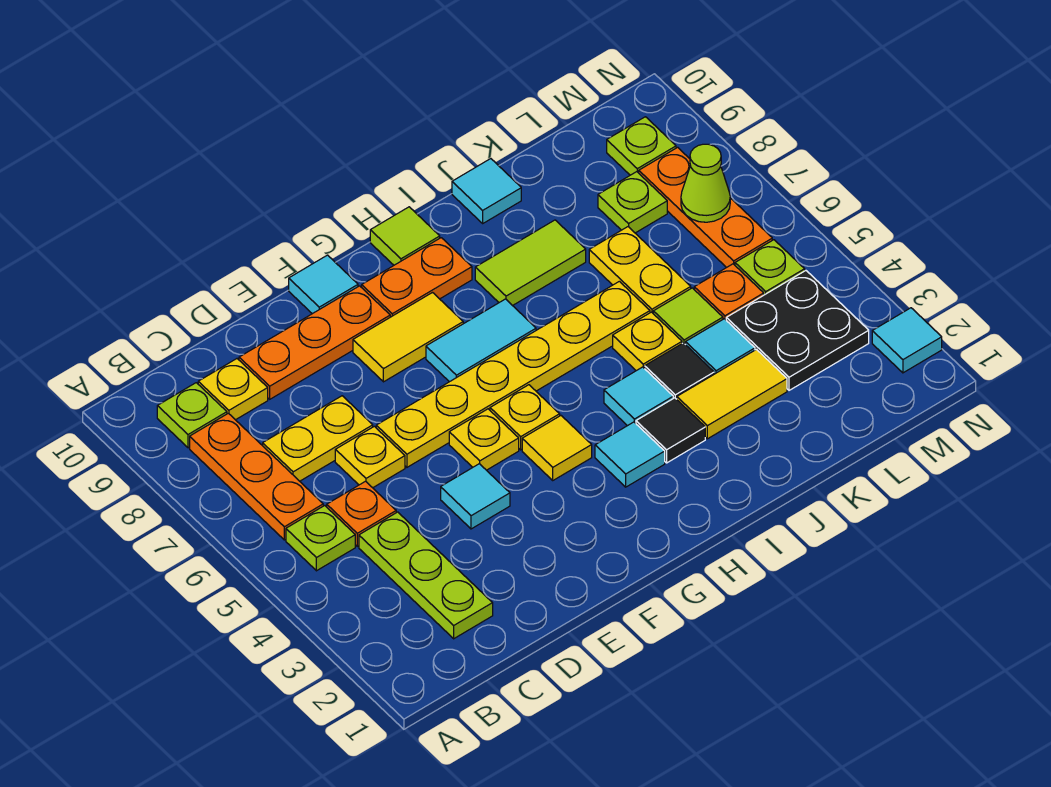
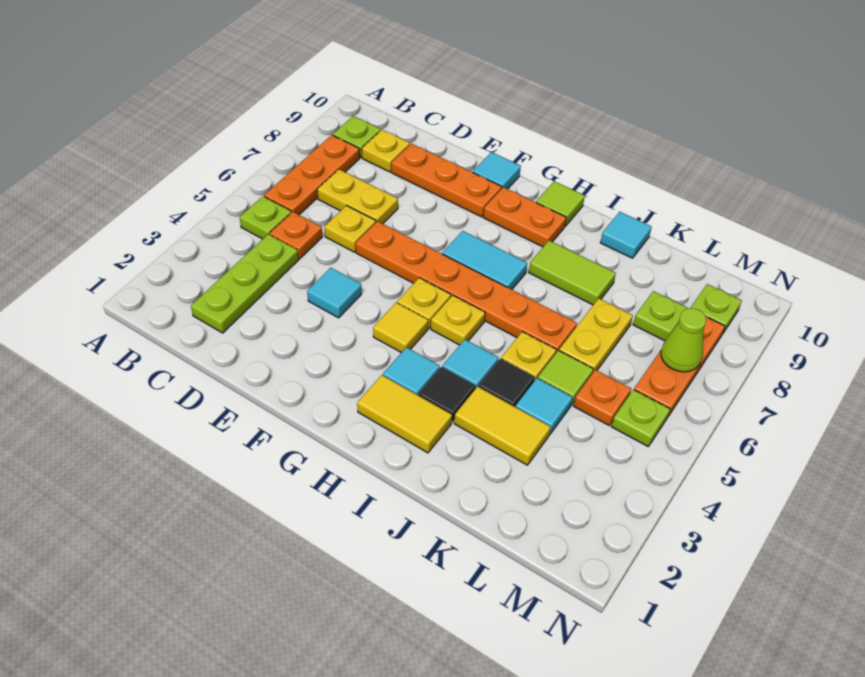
yellow 1x6 plate [376,281,650,467] -> orange 1x6 plate [356,221,577,353]
yellow 1x1 plate [449,409,519,470] -> yellow 1x1 plate moved to [431,295,485,345]
yellow 1x2 tile [353,293,463,382] -> yellow 1x2 tile moved to [357,375,452,453]
black 2x2 plate [726,271,869,390] -> none
cyan 1x1 tile [872,308,942,373] -> none

